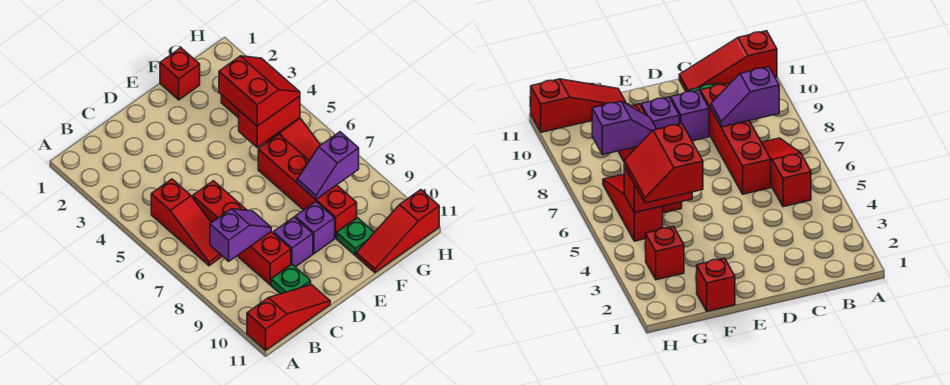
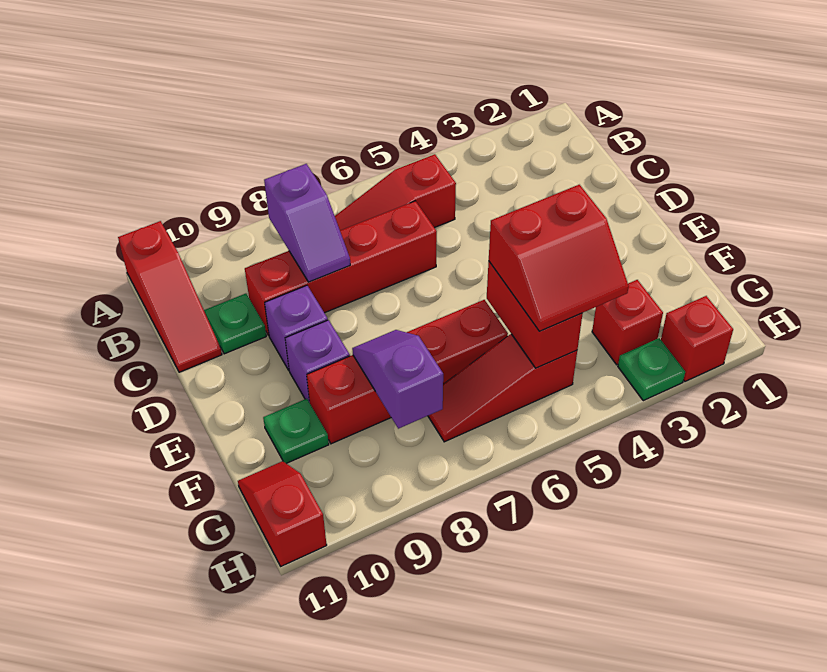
red 1x1 brick [160,48,200,100] -> red 1x1 brick moved to [661,296,733,381]
red 1x3 slope [356,190,439,273] -> red 1x2 slope [238,461,327,566]
none -> green 1x1 plate [618,338,685,401]

